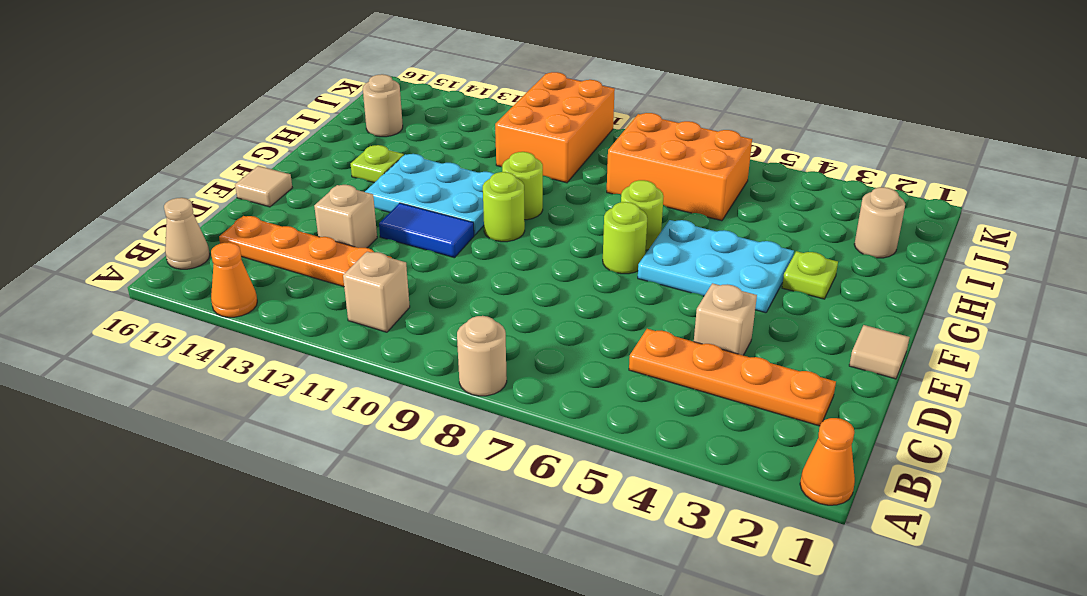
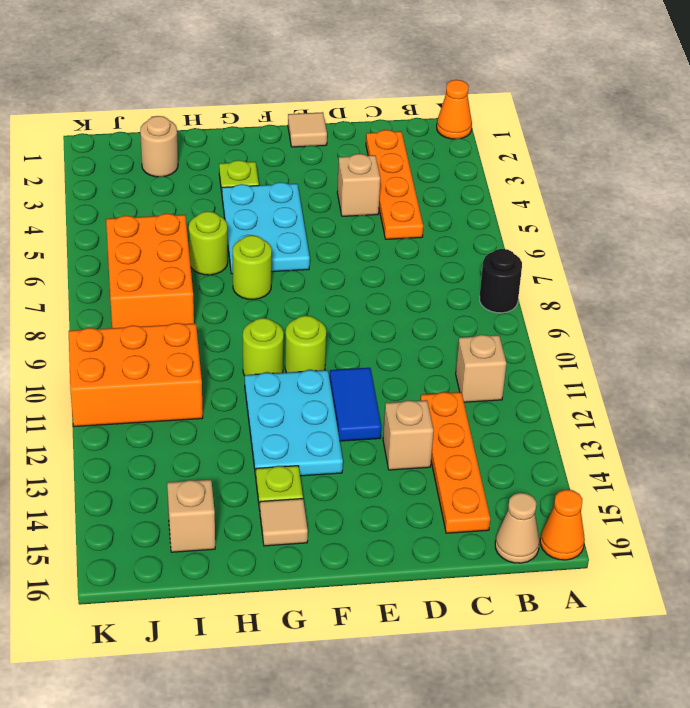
tan 1x1 round brick [457,316,507,396] -> black 1x1 round brick [480,249,522,313]
orange 1x1 cone [211,242,257,317] -> orange 1x1 cone moved to [540,490,585,560]
tan 1x1 tile [235,166,292,207] -> tan 1x1 tile moved to [260,499,308,546]
lime 1x1 round brick [603,202,647,274] -> lime 1x1 round brick moved to [189,211,228,275]
tan 1x1 round brick [363,74,403,137] -> tan 1x1 brick [167,480,215,552]

